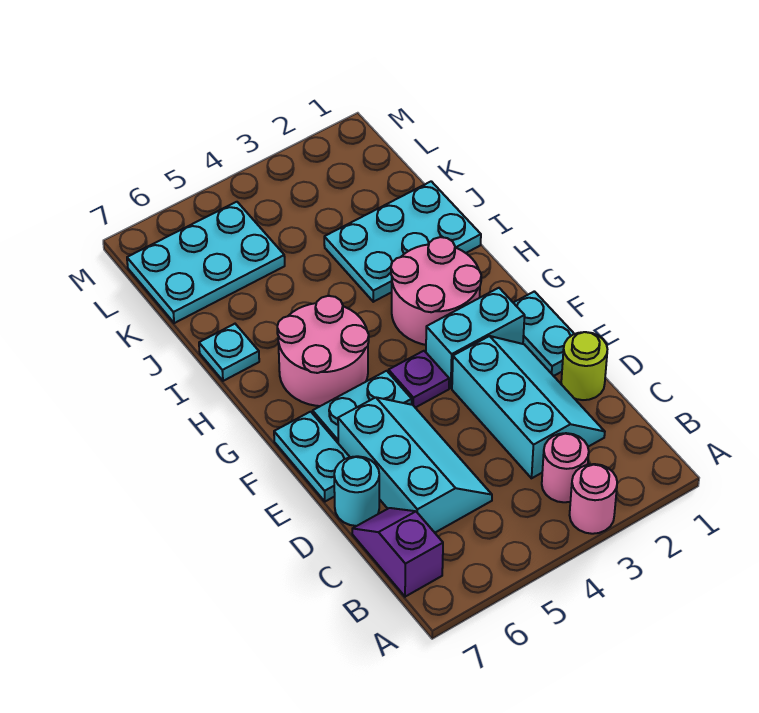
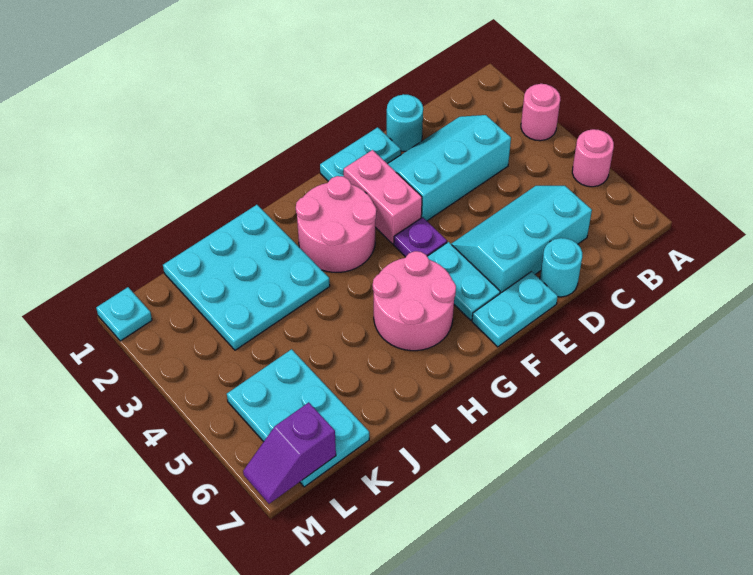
pink 1x1 round brick [542,433,589,502] -> pink 1x1 round brick moved to [572,129,614,187]
purple 1x2 slope [352,508,443,597] -> purple 1x2 slope moved to [243,402,336,504]
lime 1x1 round brick [561,332,607,400] -> cyan 1x1 round brick [387,94,423,151]
cyan 1x2 brick [426,288,525,388] -> pink 1x2 brick [344,150,422,244]
cyan 2x3 plate [324,181,481,302] -> cyan 3x3 plate [163,205,330,350]
cyan 1x1 plate [199,324,259,381] -> cyan 1x1 plate moved to [96,287,152,341]

